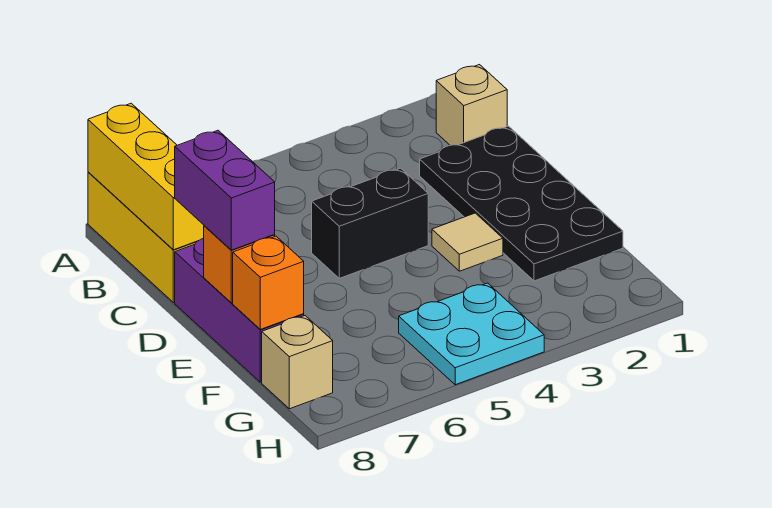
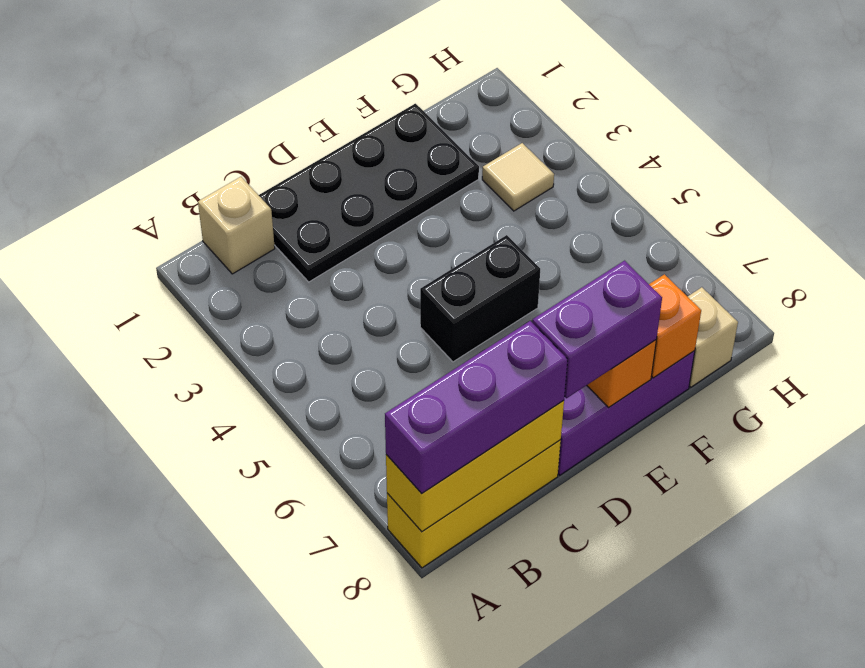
none -> purple 1x3 brick [385,321,568,494]
black 1x2 brick [312,168,428,278] -> black 1x2 brick turned to [420,235,540,362]
tan 1x1 tile [432,213,503,271] -> tan 1x1 tile moved to [482,143,554,211]
cyan 2x2 plate [399,283,544,385] -> none

